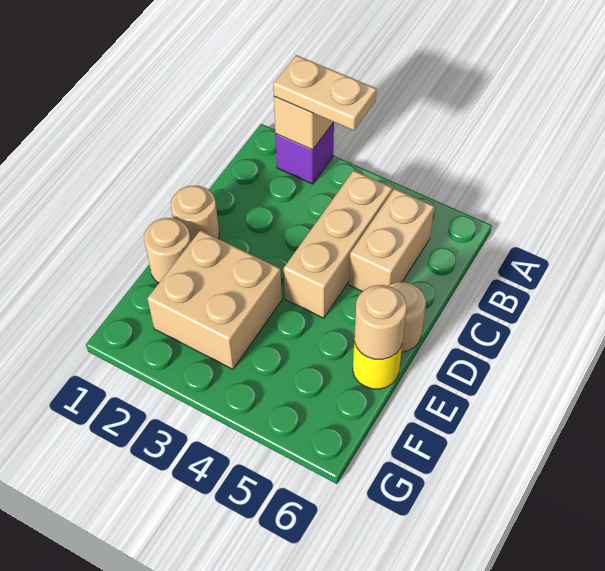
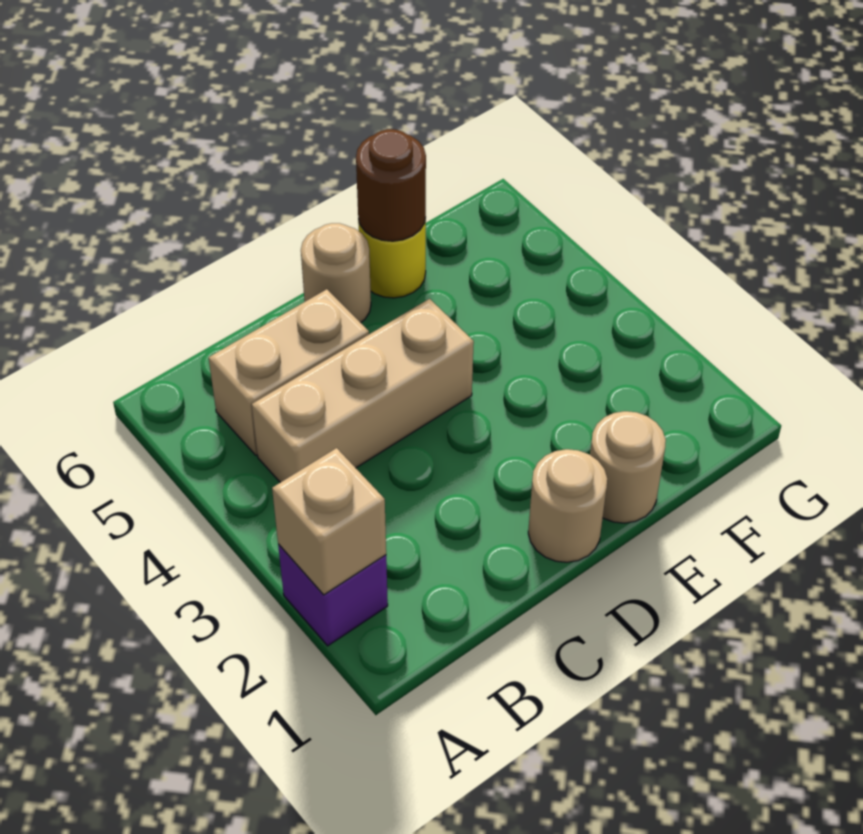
tan 1x2 plate [273,55,377,131] -> none
tan 2x2 brick [147,230,282,369] -> none
tan 1x1 round brick [354,285,406,360] -> brown 1x1 round brick [356,129,426,241]

